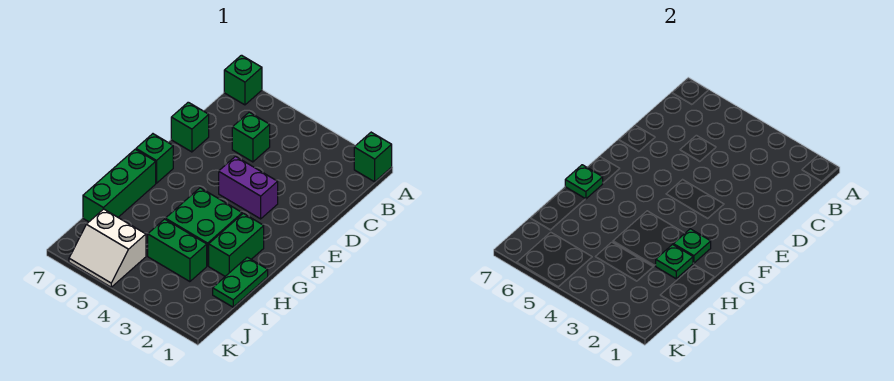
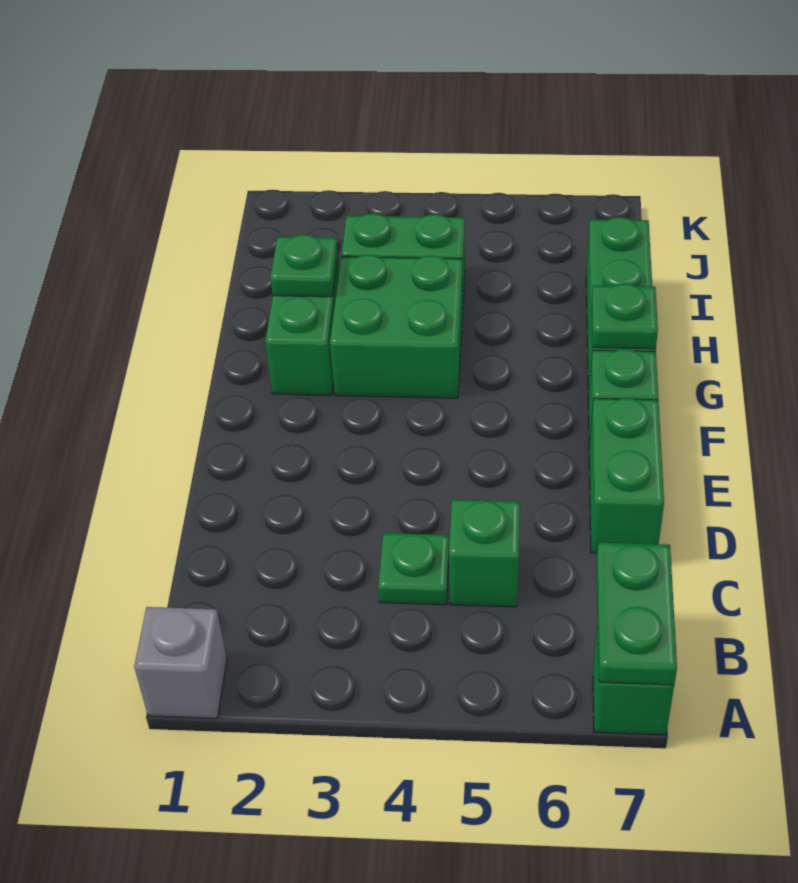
green 1x1 brick [354,132,392,182] -> grey 1x1 brick [134,607,227,718]
green 1x1 brick [171,102,209,152] -> green 1x2 brick [589,398,664,553]
purple 1x2 brick [219,156,278,219] -> none
green 1x1 plate [673,229,711,263] -> green 1x1 plate moved to [378,533,449,605]
green 1x2 plate [213,257,268,307] -> green 1x2 plate moved to [597,543,677,685]
white 2x2 slope [69,209,146,287] -> none

